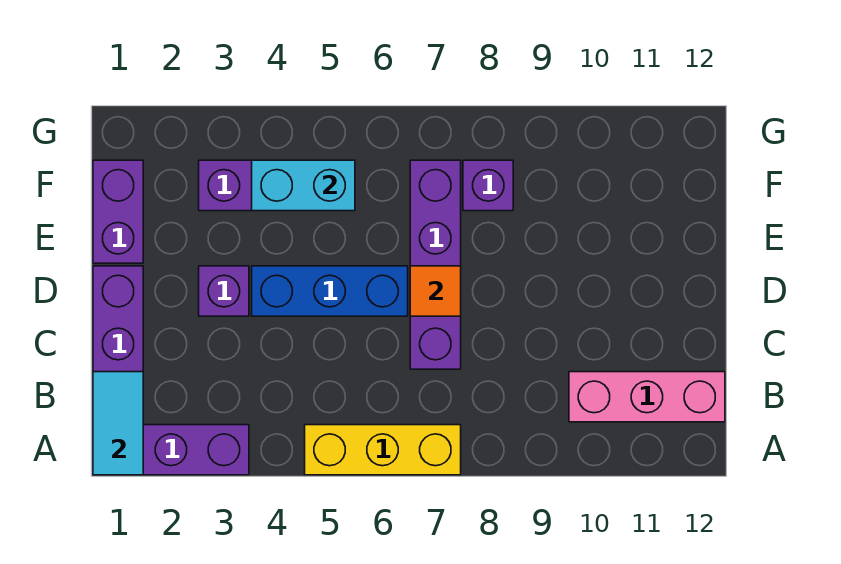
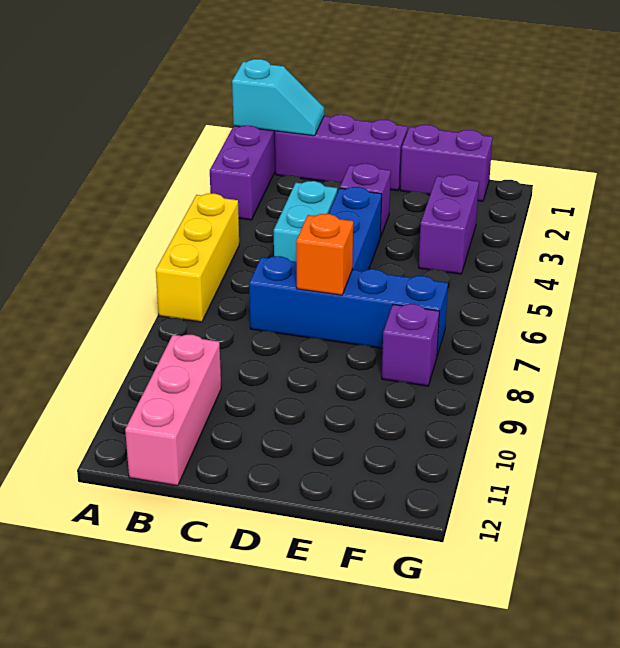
cyan 1x2 tile [93,372,143,475] -> cyan 1x2 slope [232,59,324,136]
purple 1x4 brick [410,160,461,369] -> blue 1x4 brick [249,256,448,355]
orange 1x1 tile [410,266,461,316] -> orange 1x1 brick [296,214,353,295]
cyan 1x2 brick [252,160,355,211] -> cyan 1x2 brick moved to [274,181,337,262]

